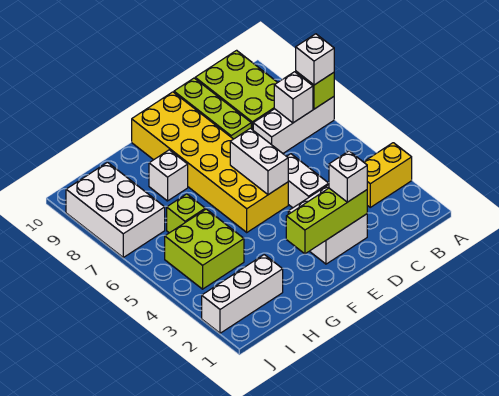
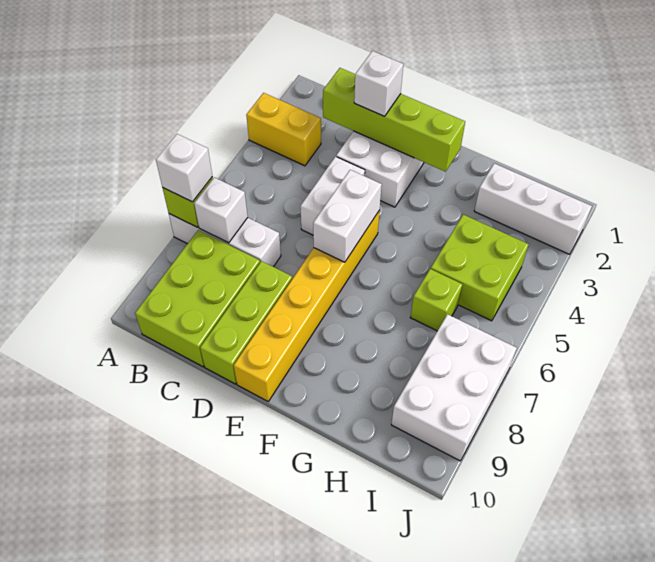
lime 1x3 brick [286,188,367,254] -> lime 1x4 brick [323,68,465,172]
yellow 2x6 brick [132,92,288,232] -> yellow 1x6 brick [234,210,380,401]
white 1x1 brick [149,150,188,201] -> none

